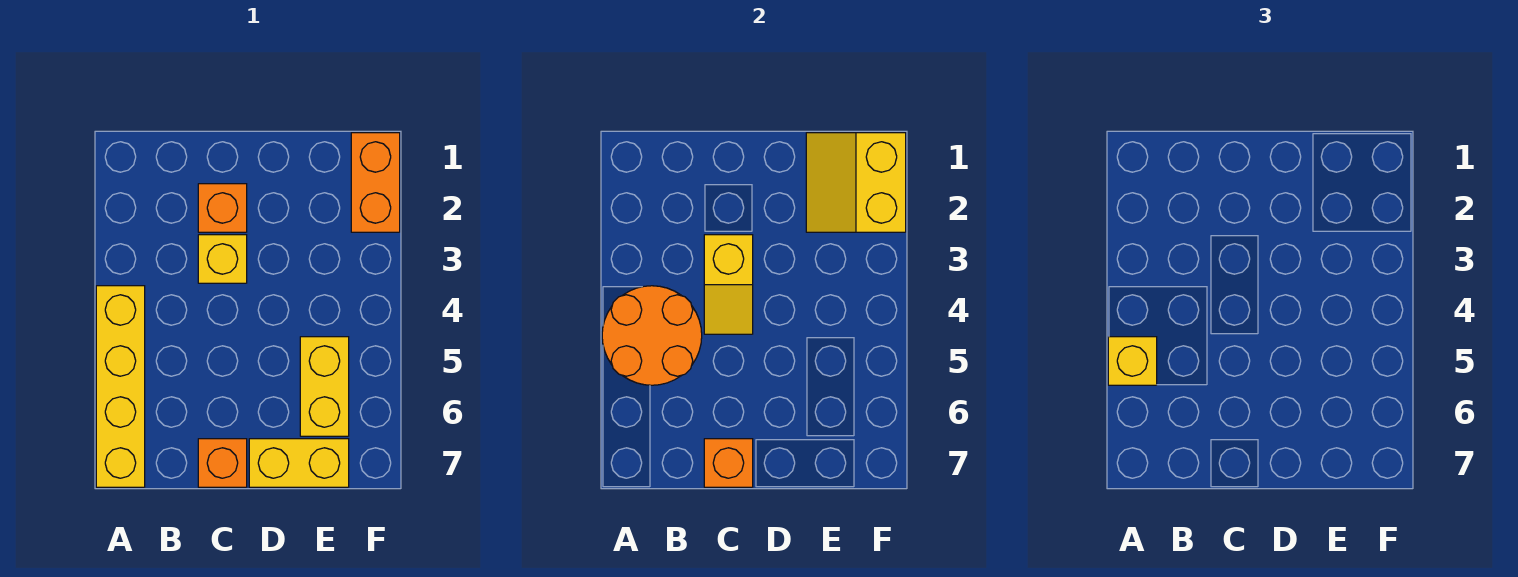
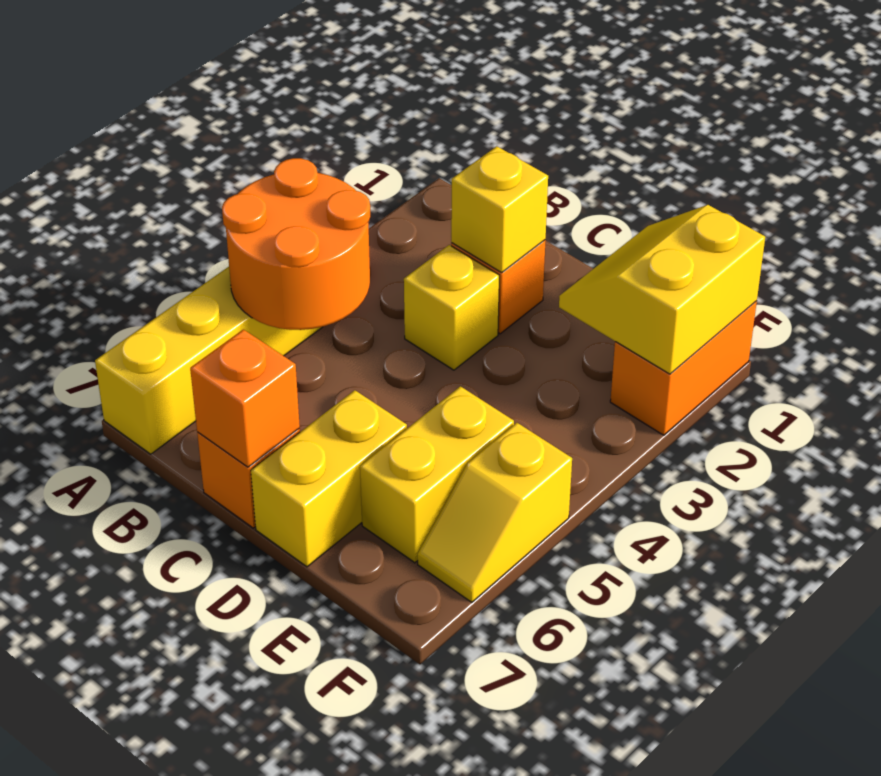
yellow 1x1 brick [1108,337,1157,385] -> yellow 1x1 brick moved to [451,146,548,272]
yellow 1x2 slope [704,235,753,334] -> yellow 1x2 slope moved to [417,423,572,602]
yellow 1x2 brick [249,439,349,487] -> yellow 1x2 brick turned to [251,390,407,567]

